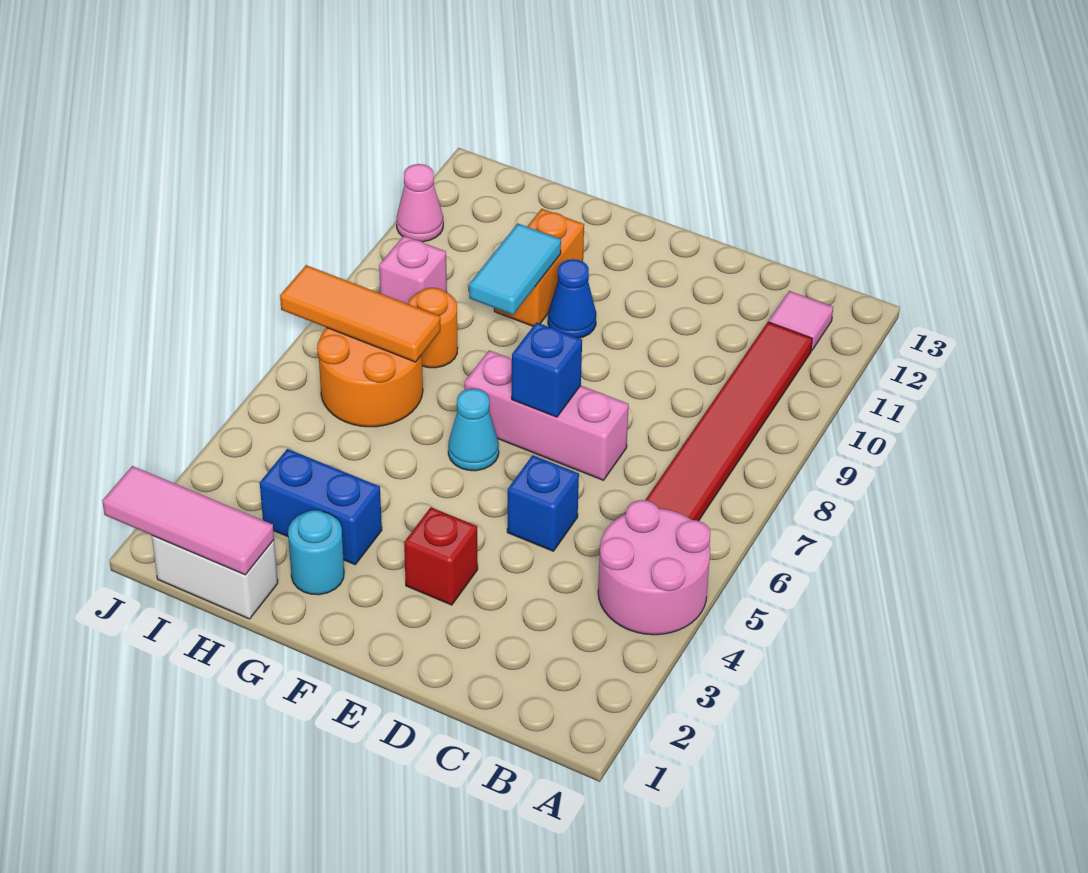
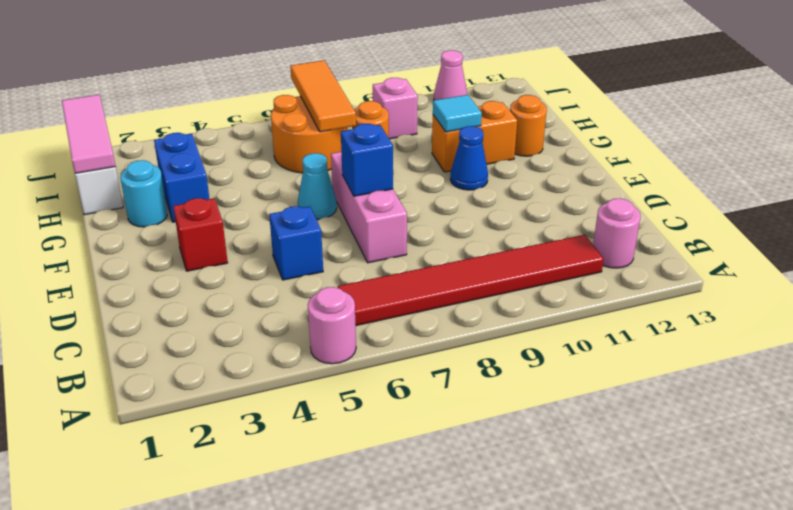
pink 2x2 round brick [598,500,710,635] -> pink 1x1 round brick [308,287,356,364]
pink 1x1 tile [769,291,833,351] -> pink 1x1 round brick [593,198,640,268]
cyan 1x2 tile [469,224,561,315] -> cyan 1x1 tile [433,95,482,132]
none -> orange 1x1 round brick [510,95,547,156]

